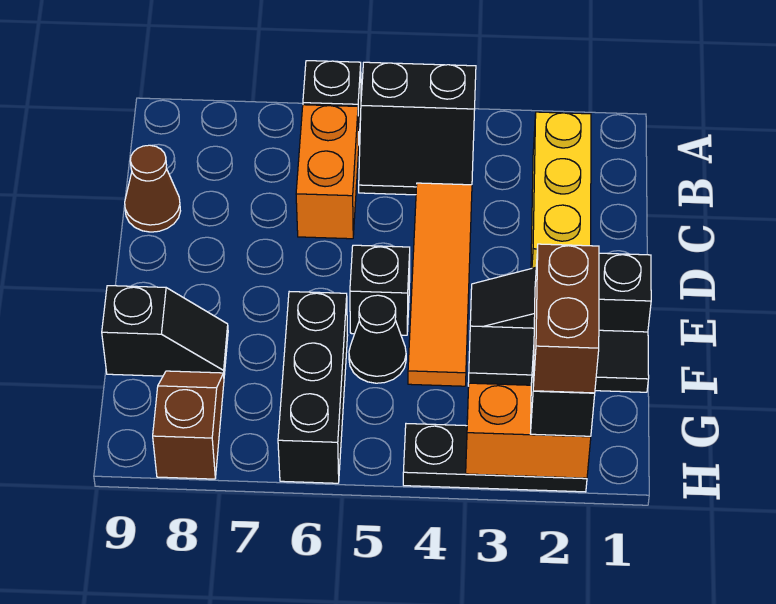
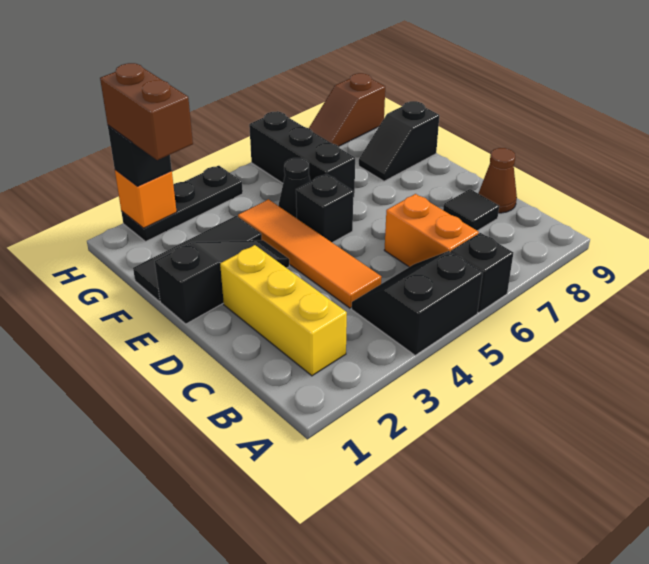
none -> black 1x1 tile [443,189,499,231]
brown 1x2 slope [153,371,224,479] -> brown 1x2 slope turned to [309,73,385,147]
orange 1x2 brick [466,383,591,478] -> orange 1x1 brick [115,170,177,228]

